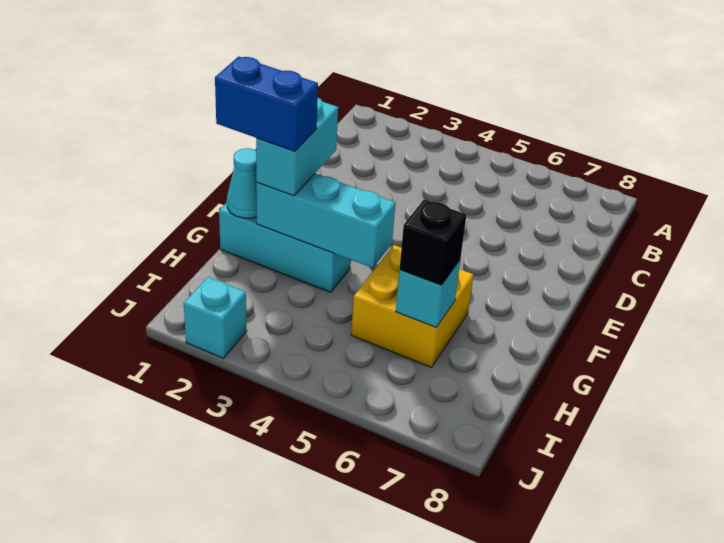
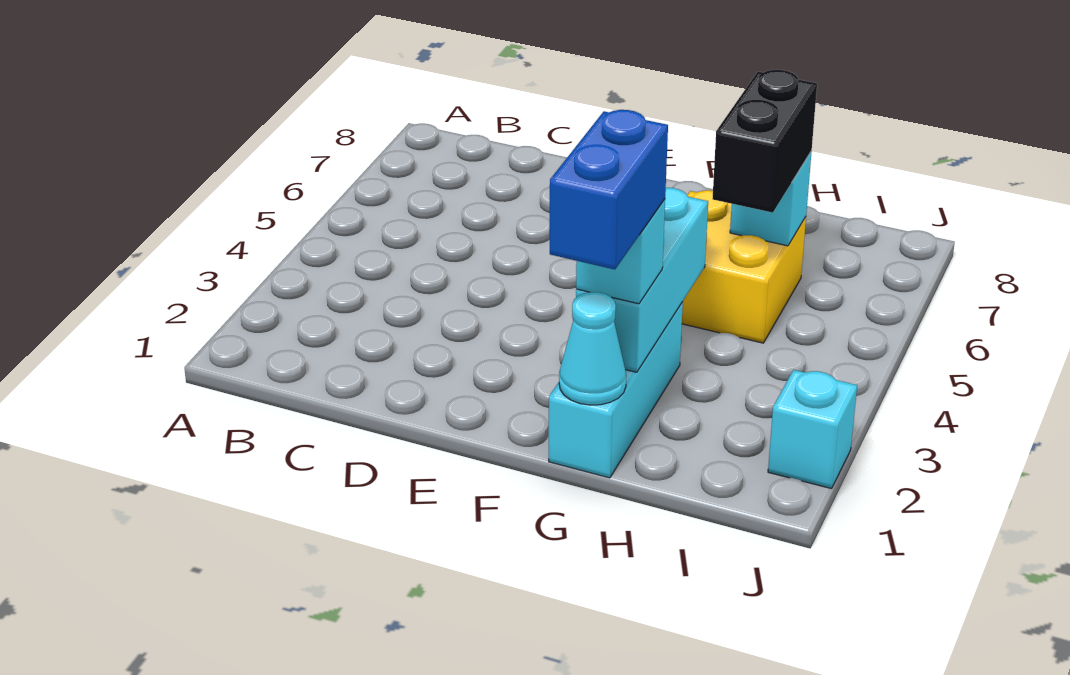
cyan 1x2 brick [256,98,338,196] -> cyan 1x1 brick [576,199,665,304]
black 1x1 brick [400,199,466,285] -> black 1x2 brick [713,70,817,213]

